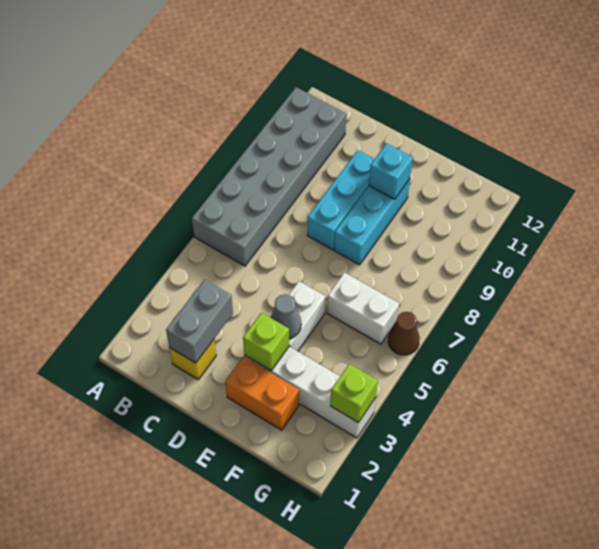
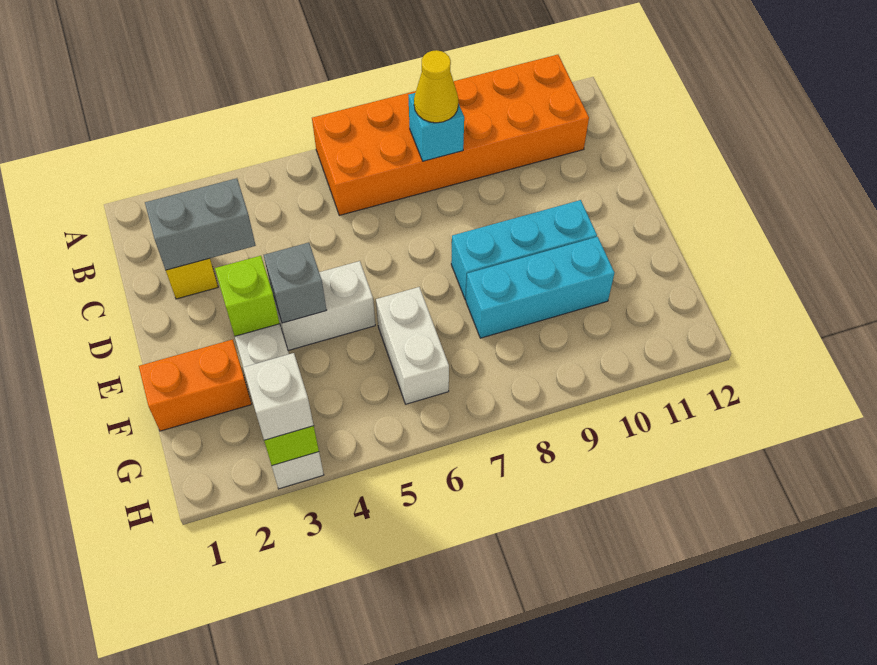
grey 2x6 brick [192,87,346,266] -> orange 2x6 brick [312,55,589,215]
none -> yellow 1x1 cone [414,50,458,123]
cyan 1x3 brick [307,150,374,250] -> cyan 1x3 brick moved to [466,237,615,338]
orange 1x2 brick [225,356,299,430] -> orange 1x2 brick turned to [139,339,251,431]
grey 1x1 cone [270,294,301,339] -> grey 1x1 brick [264,243,327,323]
cyan 1x1 brick [369,143,413,199] -> cyan 1x1 brick moved to [408,93,464,161]
none -> white 1x1 brick [243,353,314,440]
brown 1x1 cone [388,312,420,355] -> none

